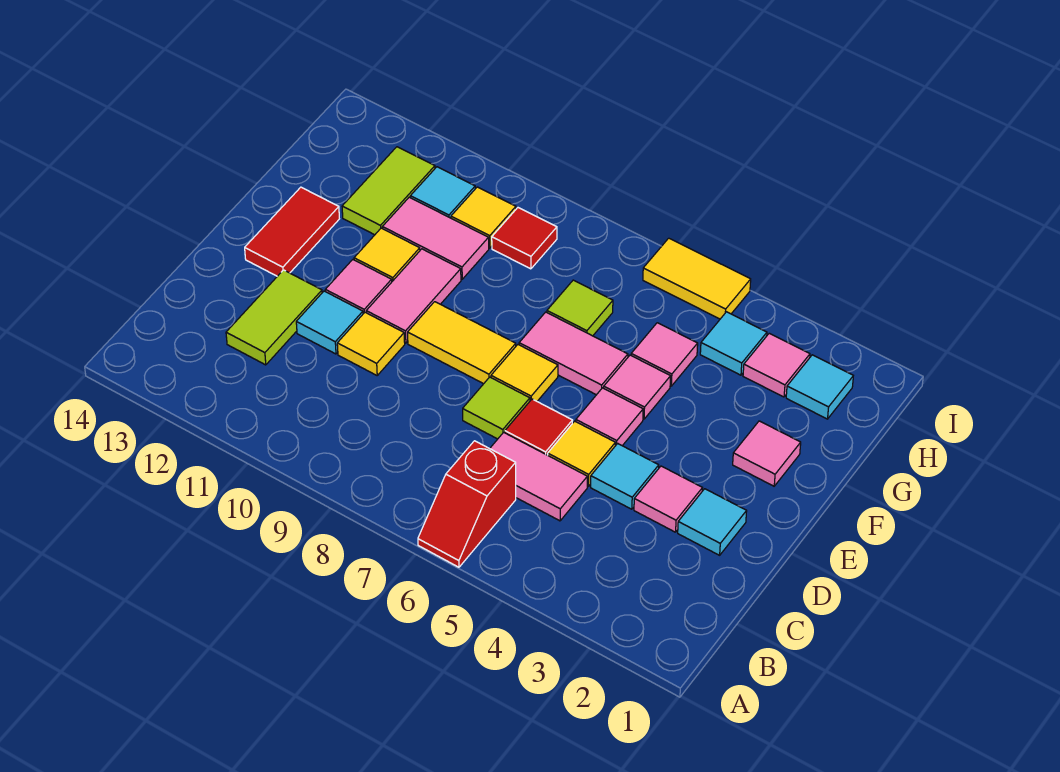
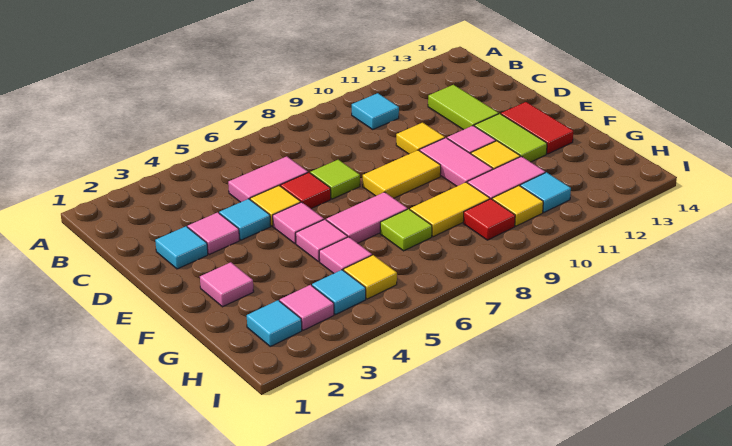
red 1x2 slope [418,441,516,567] -> none
cyan 1x1 tile [296,291,363,354] -> cyan 1x1 tile moved to [352,93,399,129]
yellow 1x1 tile [491,345,558,401] -> yellow 1x1 tile moved to [344,255,397,299]
lime 1x2 tile [342,147,435,235] -> lime 1x2 tile moved to [474,114,547,162]
yellow 1x2 tile [643,238,751,319] -> yellow 1x2 tile moved to [410,182,490,237]

